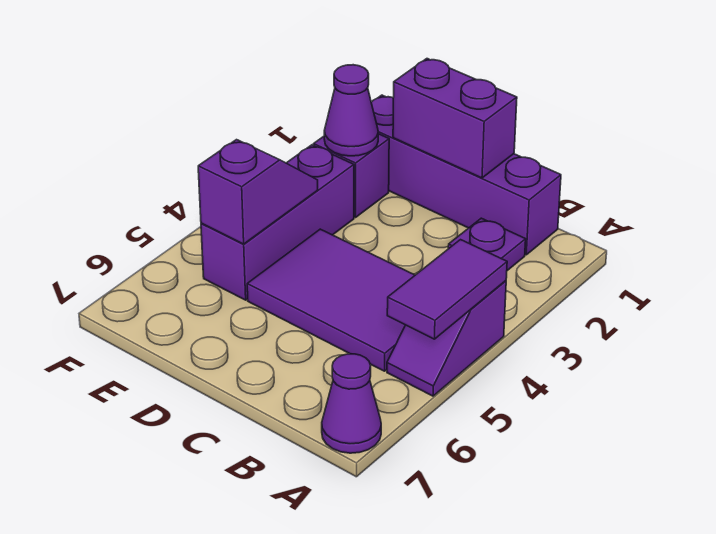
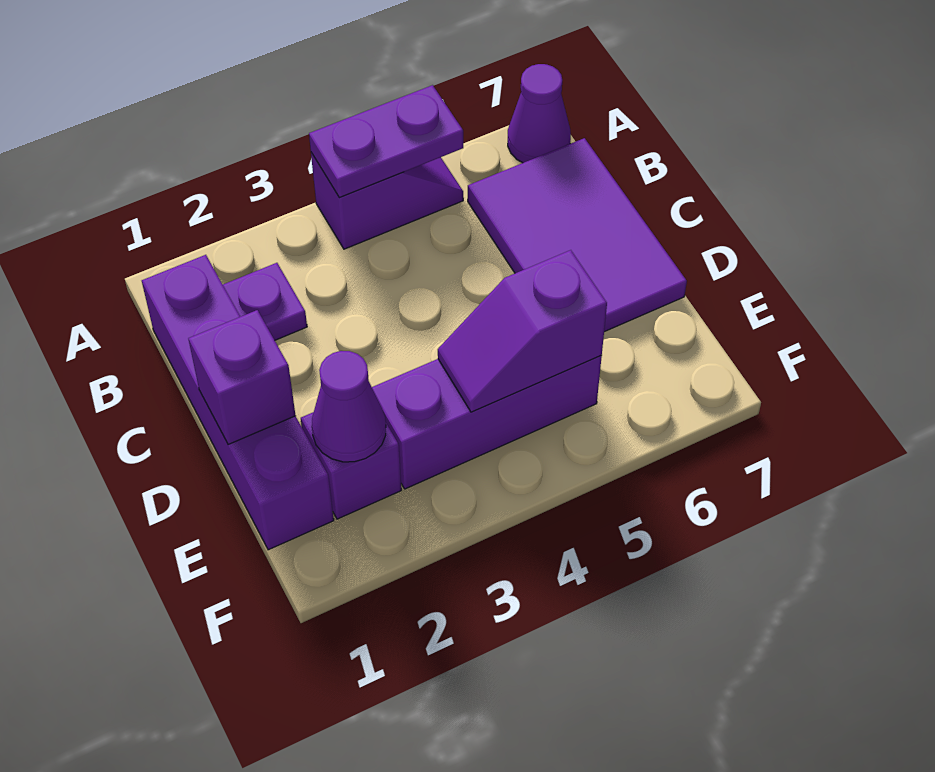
purple 1x2 tile [387,240,507,339] -> purple 1x2 plate [309,85,463,198]
purple 2x3 tile [247,229,415,371] -> purple 2x3 tile moved to [468,138,687,332]
purple 1x2 brick [393,59,517,178] -> purple 1x1 brick [188,310,296,445]

